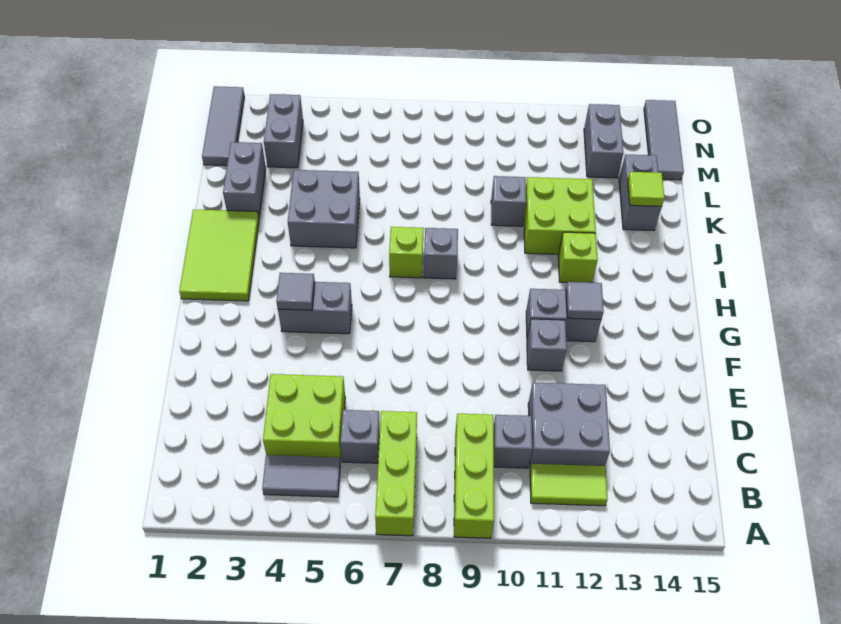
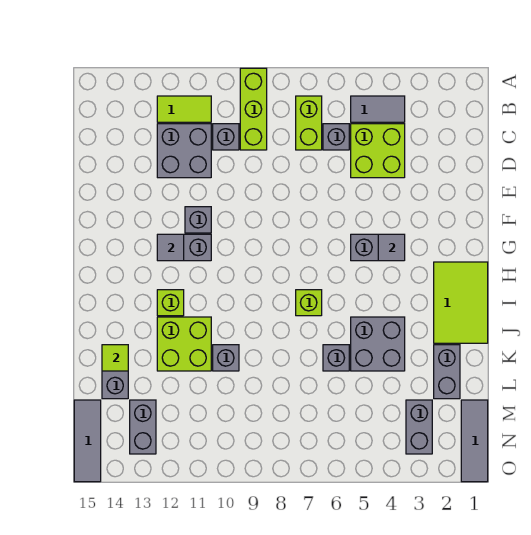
lime 1x3 brick [375,411,417,536] -> lime 1x2 brick [296,96,322,150]
grey 1x1 brick [424,228,458,279] -> grey 1x1 brick moved to [323,345,349,371]

